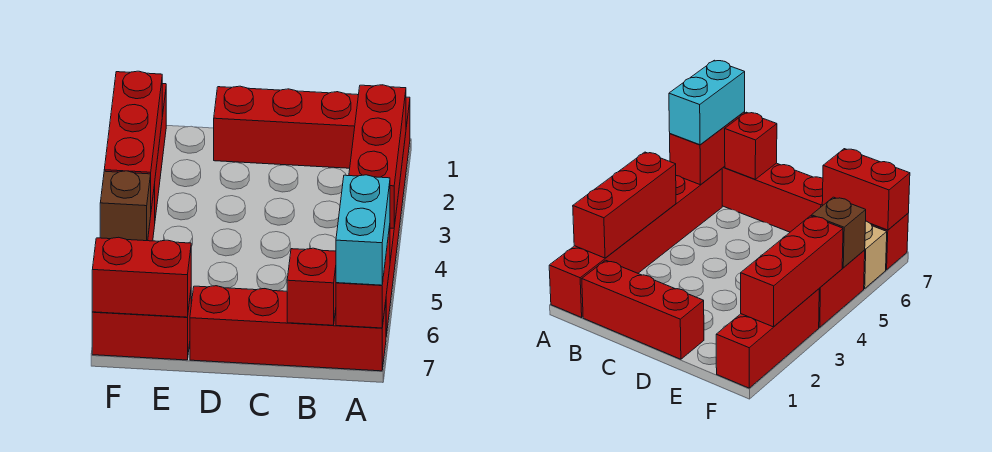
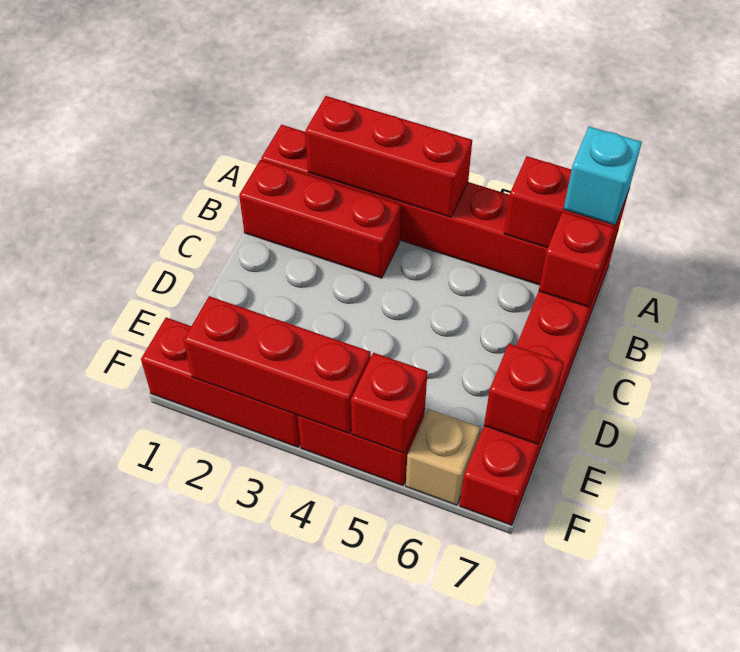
cyan 1x2 brick [336,175,390,285] -> cyan 1x1 brick [564,127,642,225]
red 1x3 brick [214,86,358,168] -> red 1x3 brick turned to [239,160,401,278]
red 1x2 brick [92,237,191,317] -> red 1x1 brick [484,344,564,444]
brown 1x1 brick [100,171,151,241] -> red 1x1 brick [351,353,428,453]

